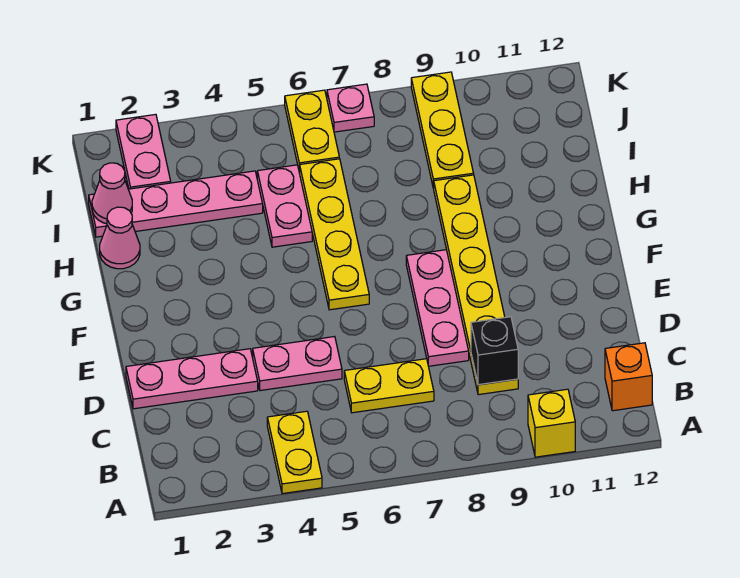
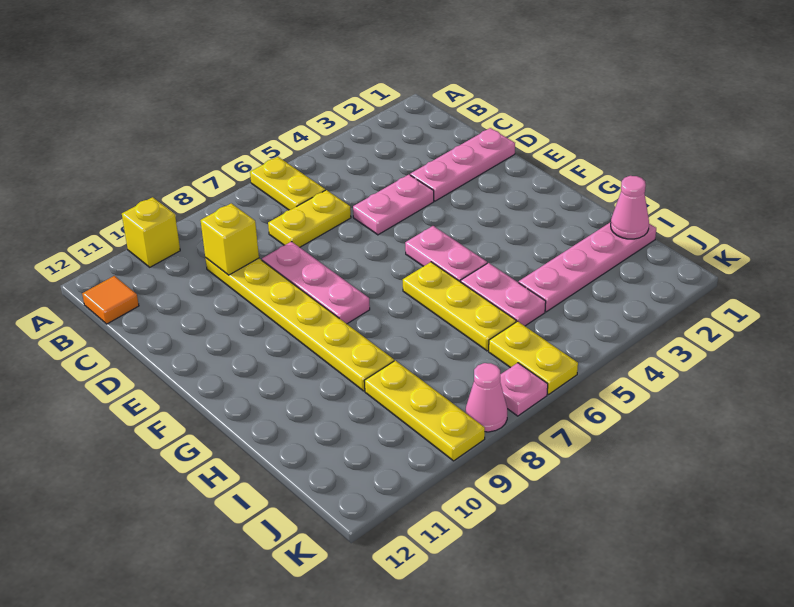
yellow 1x2 plate [267,411,322,494] -> yellow 1x2 plate moved to [250,157,325,210]
orange 1x1 brick [605,343,652,411] -> orange 1x1 tile [82,276,139,324]
black 1x1 brick [471,317,518,385] -> yellow 1x1 brick [200,203,259,275]
yellow 1x4 plate [299,159,369,310] -> yellow 1x3 plate [403,262,516,351]
pink 1x1 cone [100,207,140,269] -> pink 1x1 cone moved to [466,363,507,432]
pink 1x2 plate [116,114,171,189] -> pink 1x2 plate moved to [405,226,487,282]

